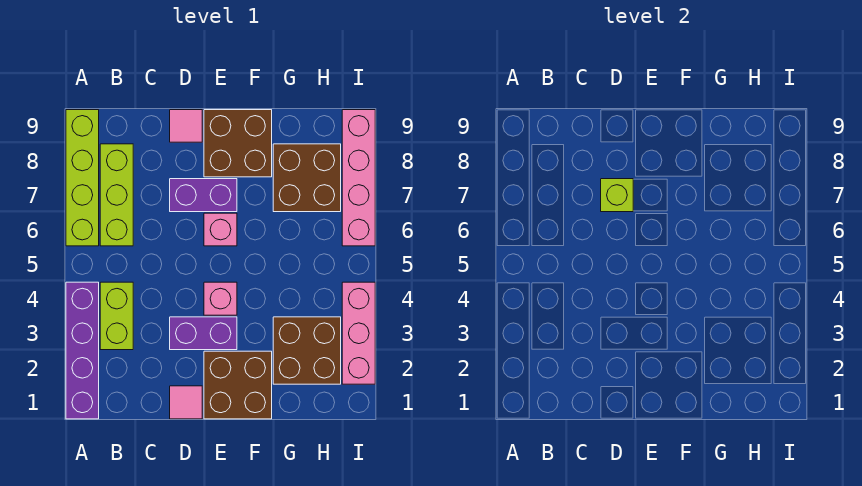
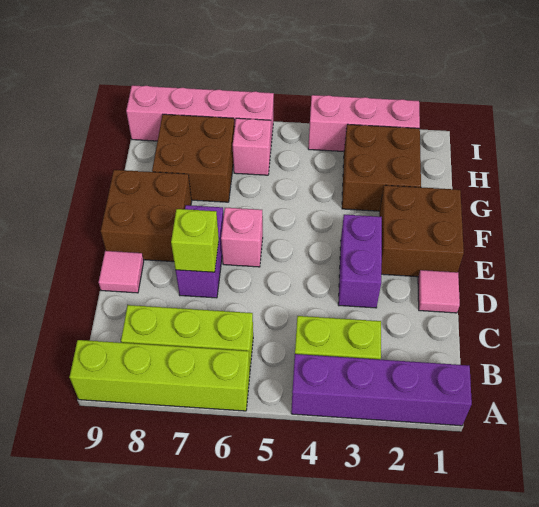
pink 1x1 brick [204,282,237,315] -> pink 1x1 brick moved to [233,118,271,175]

